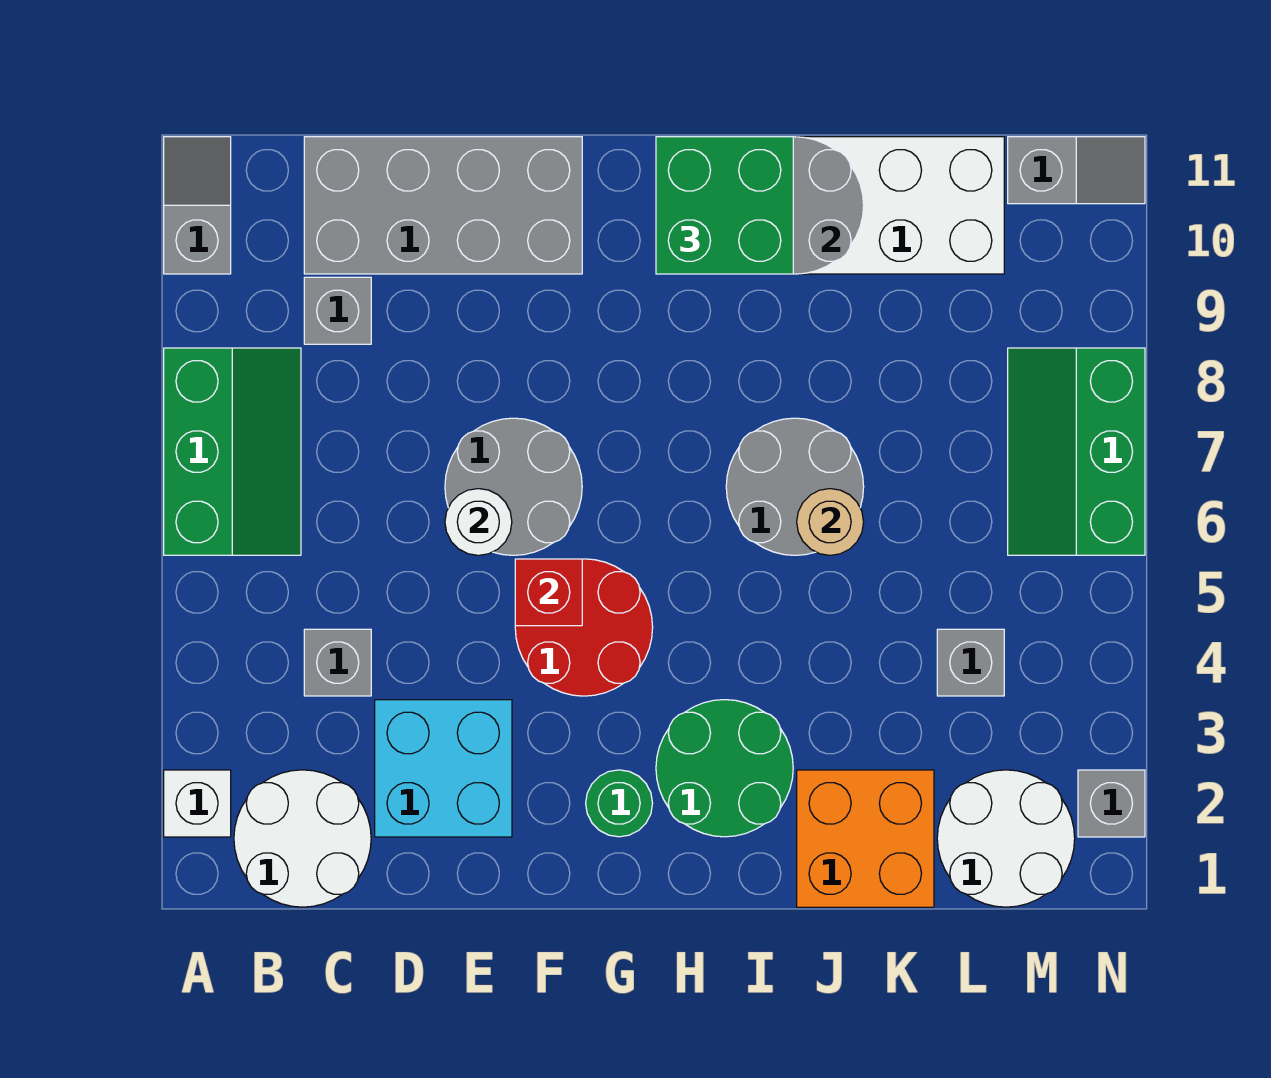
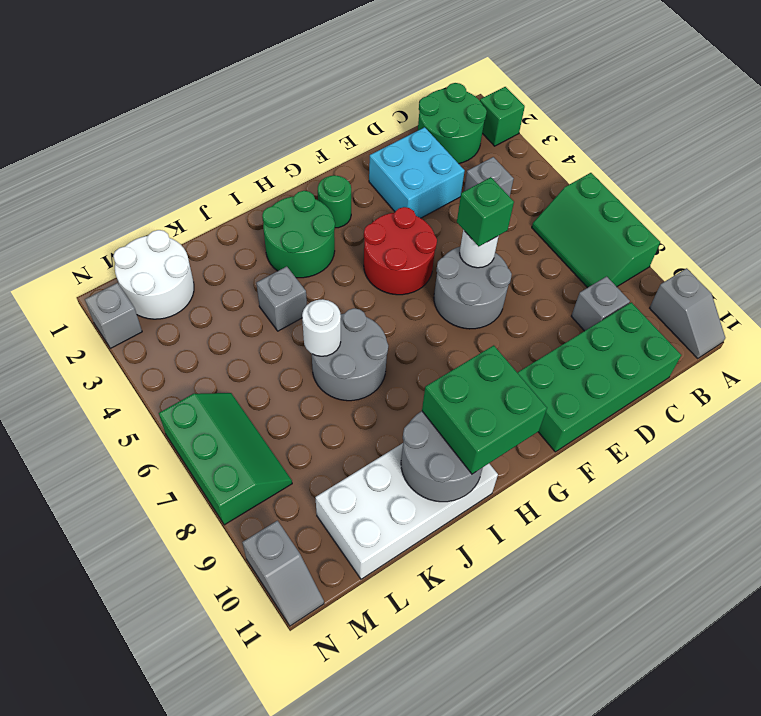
white 1x1 brick [164,770,231,837] -> green 1x1 brick [480,87,525,146]
white 2x2 round brick [234,770,371,907] -> green 2x2 round brick [418,83,487,164]
grey 2x4 brick [304,137,582,274] -> green 2x4 brick [517,302,681,452]
none -> green 1x1 brick [457,177,514,246]
red 1x1 brick [515,559,582,626] -> none
orange 2x2 brick [797,770,934,907] -> none
tan 1x1 round brick [797,489,864,555] -> white 1x1 round brick [302,299,341,356]
grey 1x1 brick [937,629,1004,696] -> grey 1x1 brick moved to [256,266,307,331]
grey 1x2 slope [1008,137,1145,204] -> grey 1x2 slope turned to [242,521,324,626]

